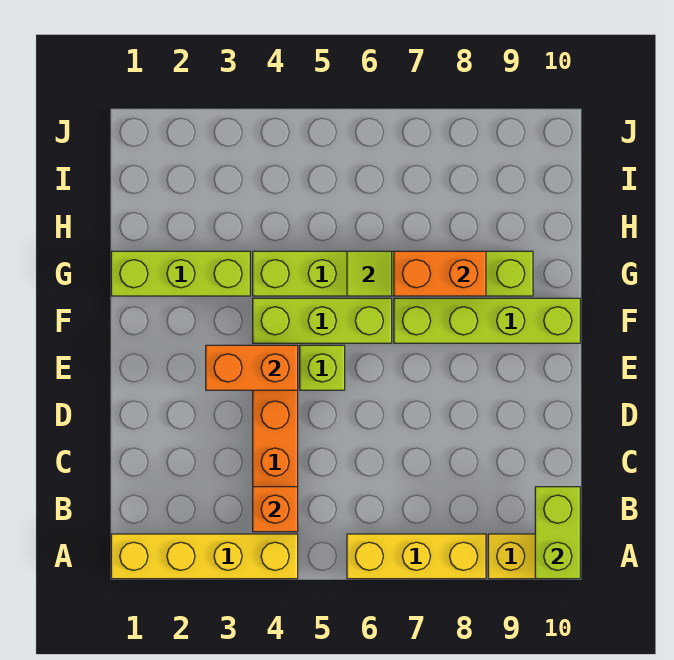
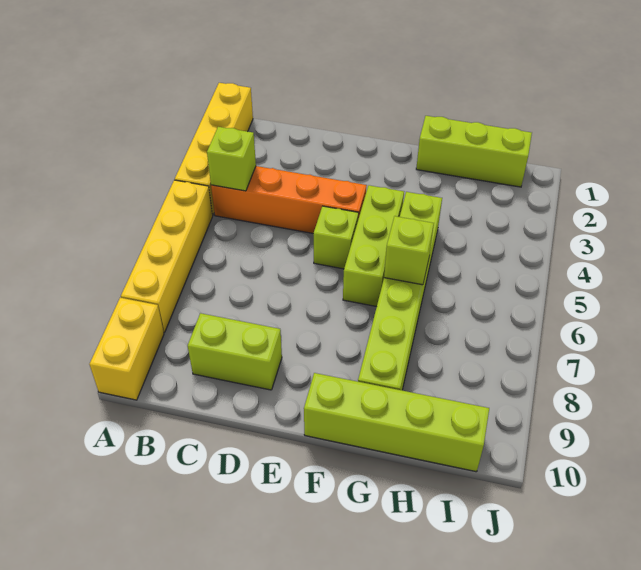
yellow 1x3 brick [347,534,486,579] -> yellow 1x4 brick [121,180,213,332]
lime 1x2 brick [535,487,580,579] -> lime 1x2 brick moved to [188,313,282,390]
orange 1x1 brick [253,487,298,532] -> lime 1x1 brick [207,127,256,191]
orange 1x2 brick [206,345,298,390] -> none
lime 1x4 brick [394,298,580,343] -> lime 1x4 brick turned to [304,373,489,472]
lime 1x3 brick [111,251,250,296] -> lime 1x3 brick turned to [416,116,532,187]
lime 1x1 tile [347,251,392,296] -> lime 1x1 brick [384,216,434,285]
orange 1x2 brick [394,251,486,296] -> none

